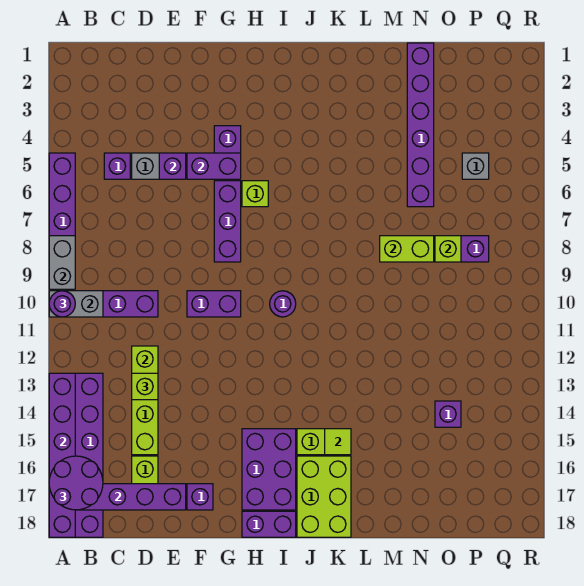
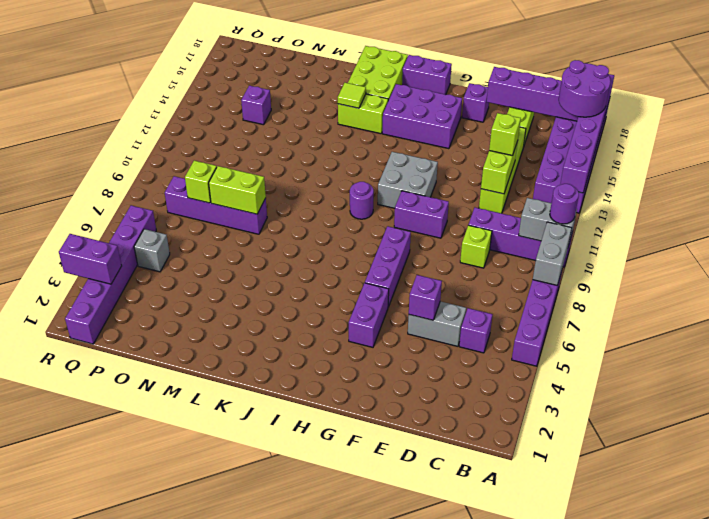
purple 1x2 brick [187,153,241,179] -> purple 1x2 brick moved to [59,234,122,284]
none -> grey 2x2 brick [378,152,438,208]
lime 1x1 brick [242,181,268,207] -> lime 1x1 brick moved to [460,225,492,268]
purple 2x3 brick [242,429,296,510] -> purple 2x3 brick turned to [382,84,462,149]
purple 1x6 brick [407,43,434,207] -> purple 1x6 brick moved to [65,205,156,344]

